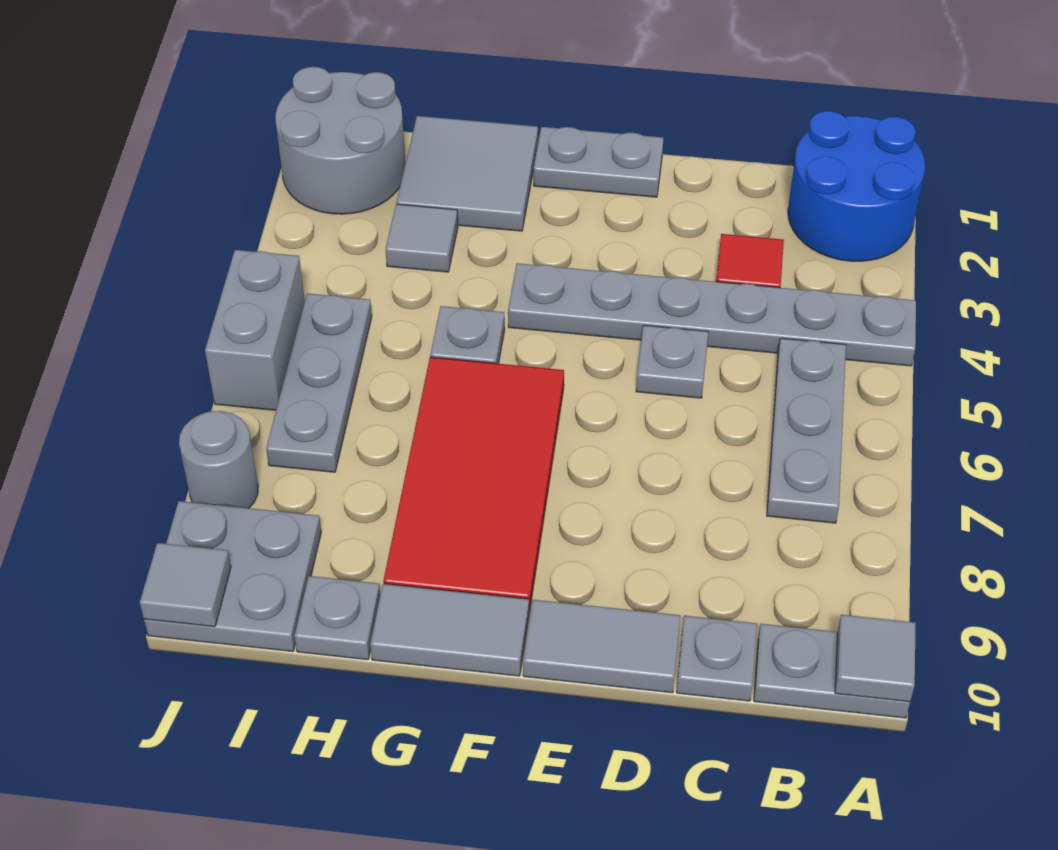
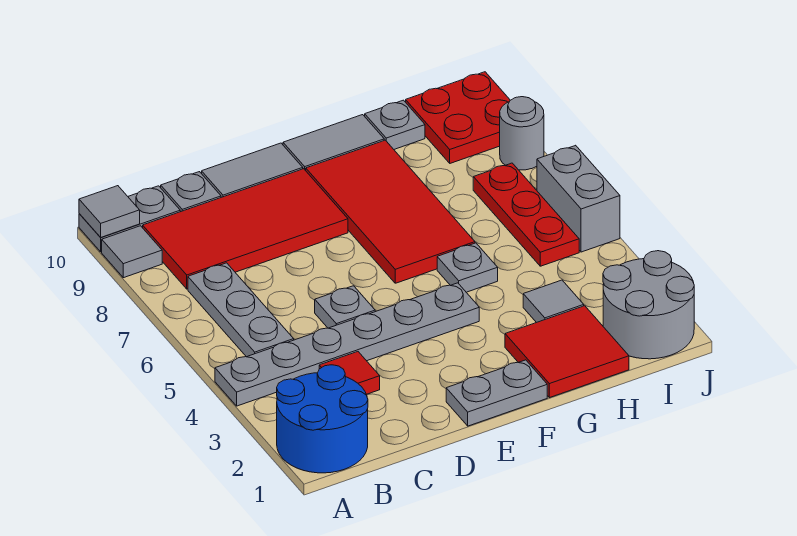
none -> red 2x4 tile [143,169,348,289]
grey 2x2 tile [396,116,538,231] -> red 2x2 tile [505,306,629,398]
grey 1x3 plate [266,293,372,472] -> red 1x3 plate [473,163,579,266]
grey 2x2 plate [144,501,321,652] -> red 2x2 plate [406,72,510,163]
grey 1x1 tile [140,543,231,627] -> grey 1x1 tile moved to [102,226,162,278]

